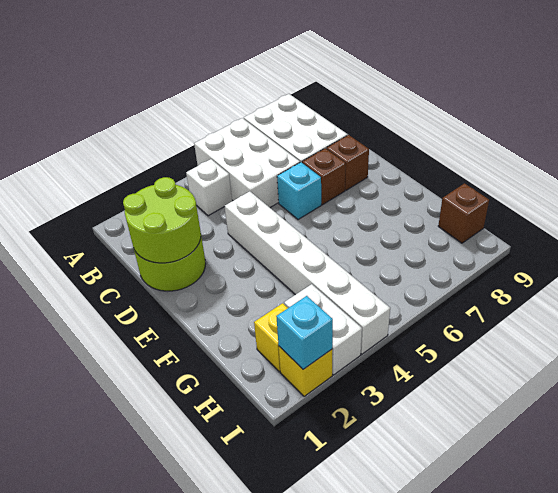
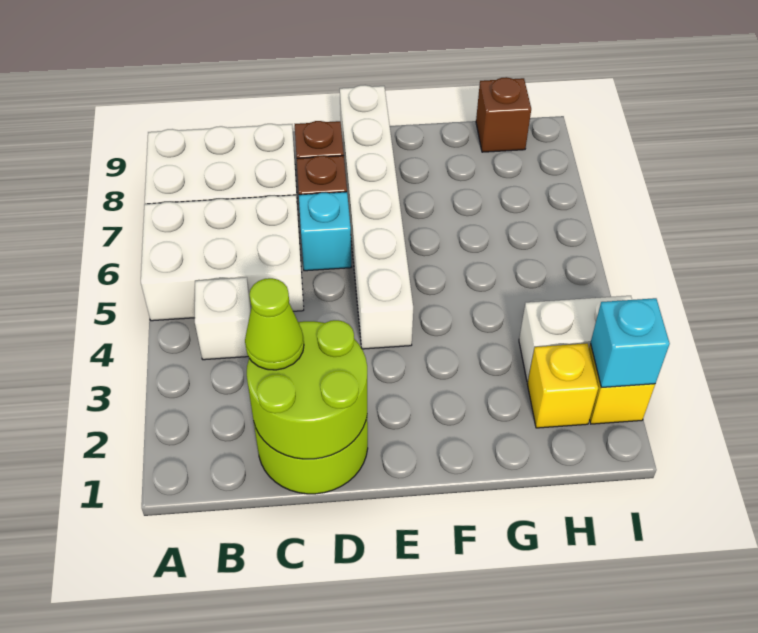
none -> lime 1x1 cone [245,278,304,370]
white 1x6 brick [224,191,390,354] -> white 1x6 brick turned to [340,85,413,349]

